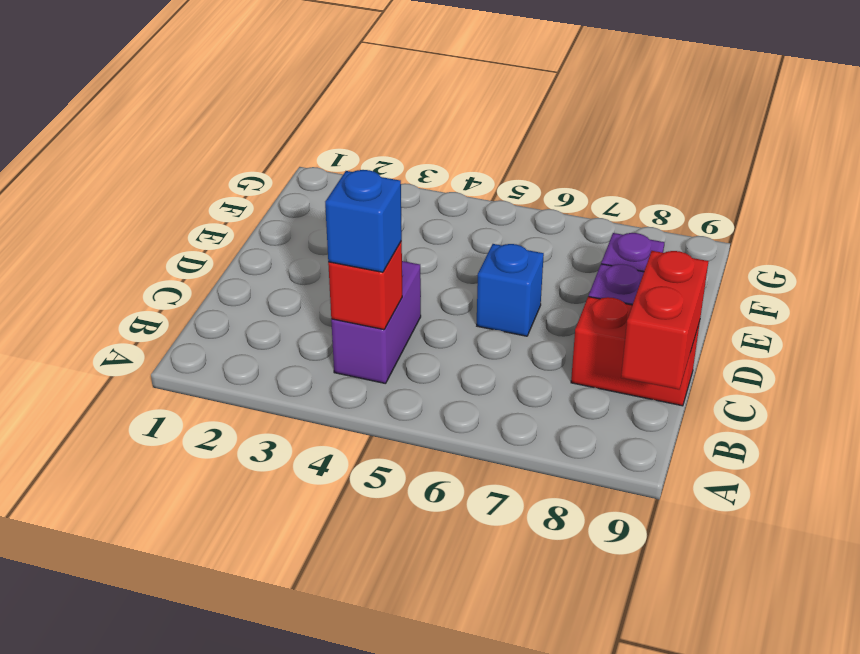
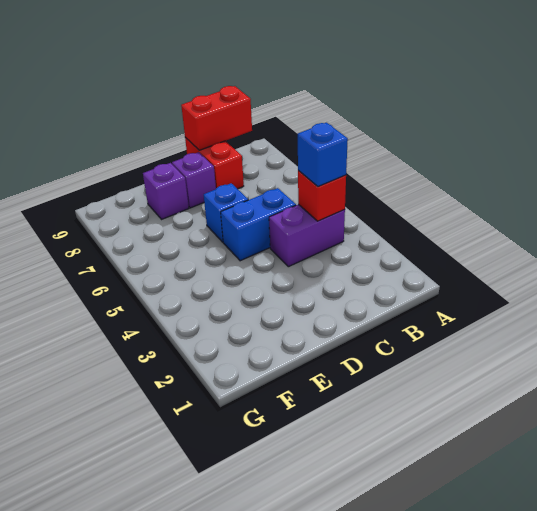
none -> blue 1x2 brick [221,188,296,261]

